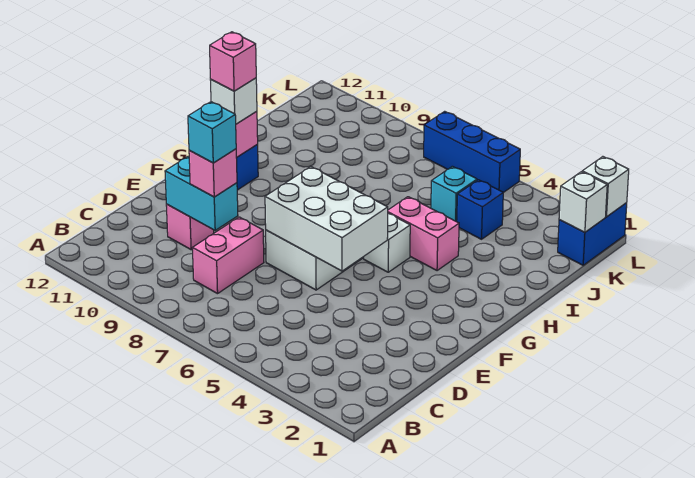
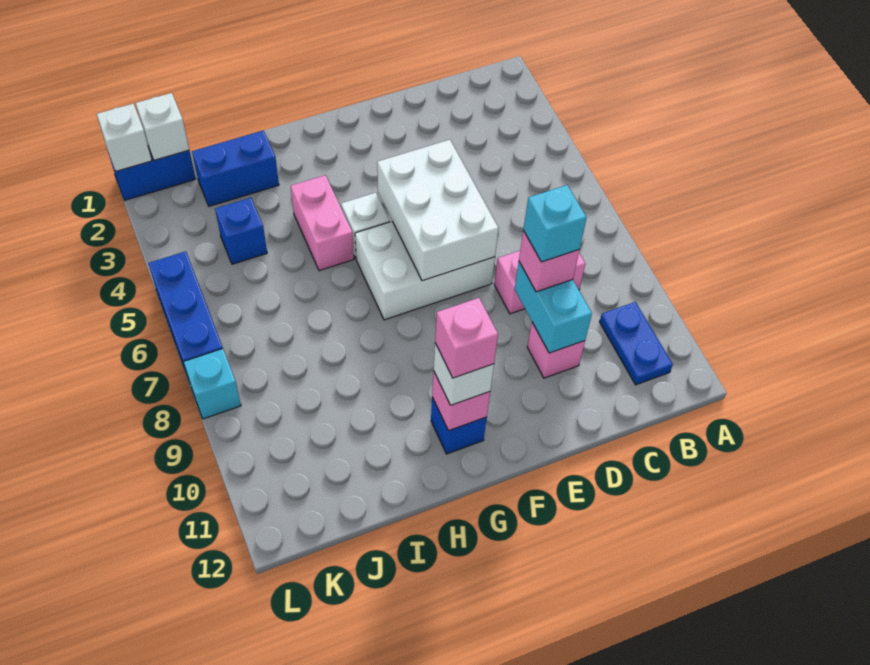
none -> blue 1x2 plate [600,302,673,385]
none -> blue 1x2 brick [192,130,279,206]
cyan 1x1 brick [431,166,477,222] -> cyan 1x1 brick moved to [184,349,241,419]

